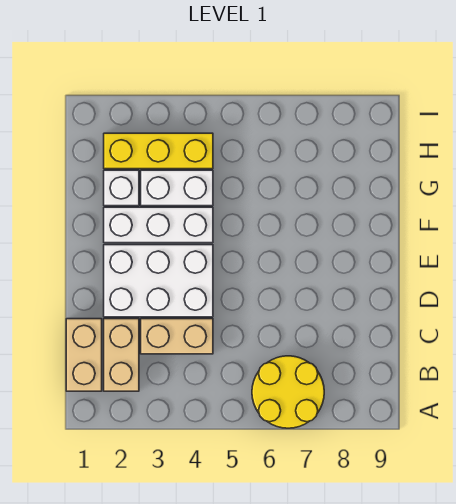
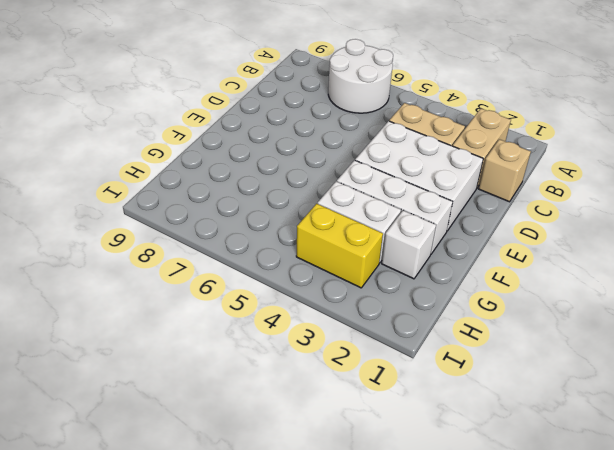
yellow 2x2 round brick [252,356,324,428] -> white 2x2 round brick [328,39,393,113]
tan 1x2 brick [66,319,102,391] -> tan 1x1 brick [479,139,531,202]
yellow 1x3 brick [104,133,213,169] -> yellow 1x2 brick [296,204,383,288]

